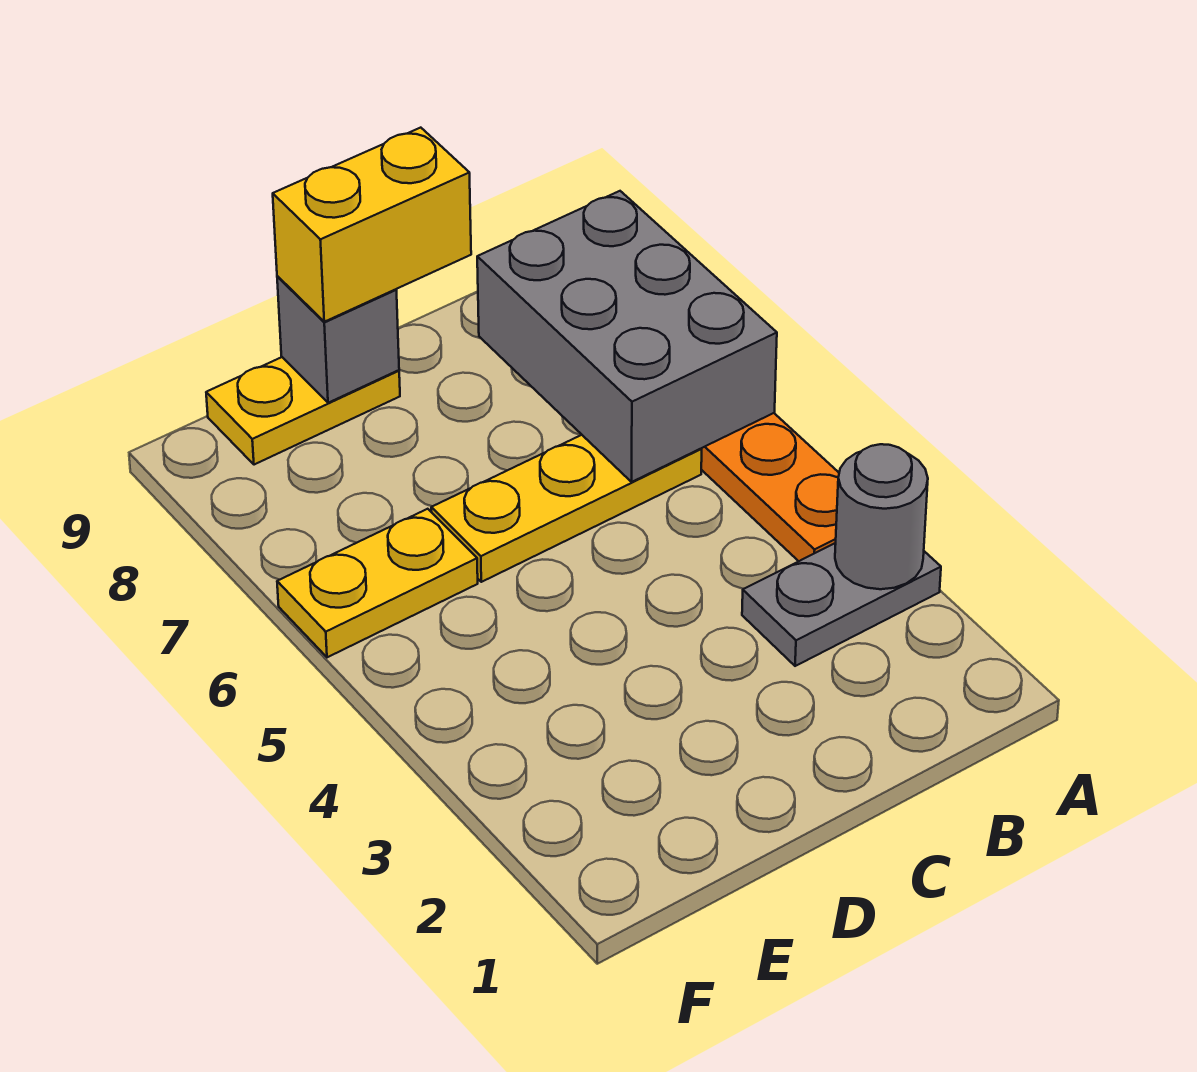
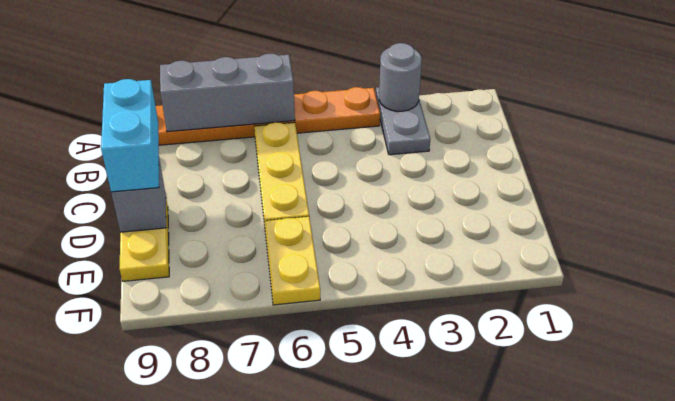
grey 2x3 brick [477,191,777,482] -> grey 1x3 brick [160,54,295,132]
yellow 1x2 brick [273,128,471,322] -> cyan 1x2 brick [101,79,159,192]

